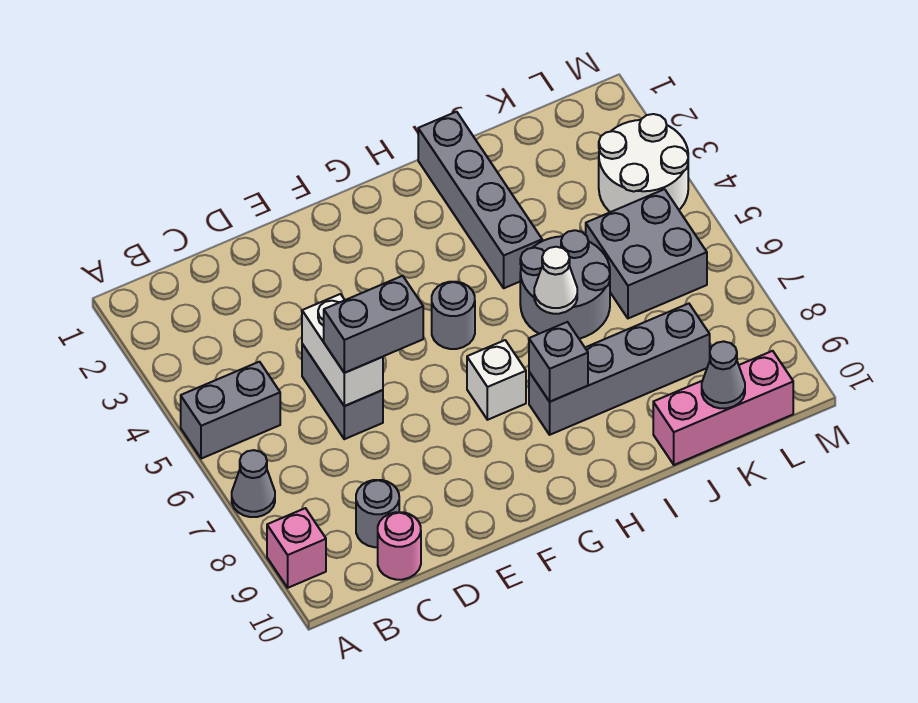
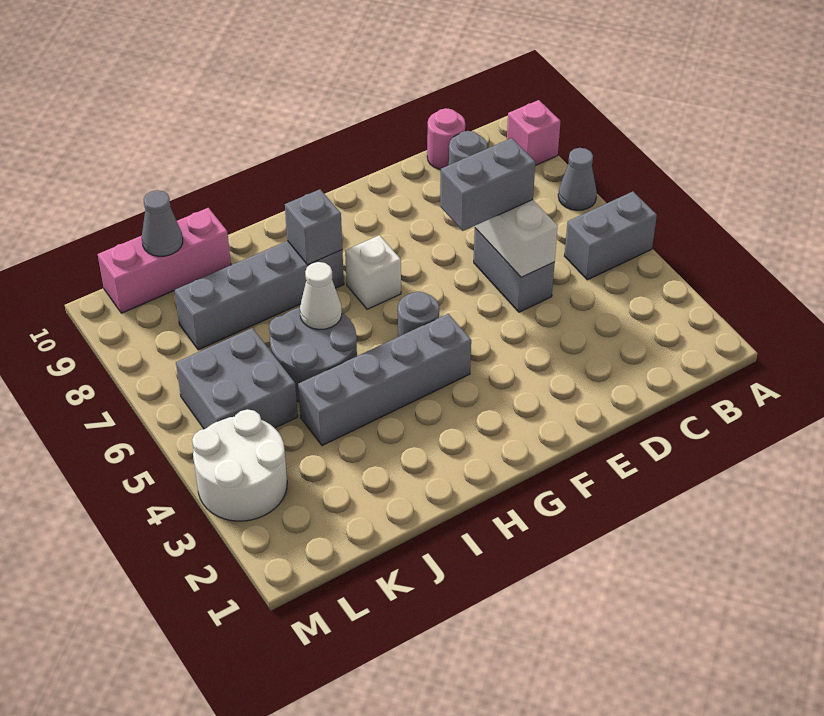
grey 1x4 brick [418,112,542,288] -> grey 1x4 brick turned to [298,314,471,446]

